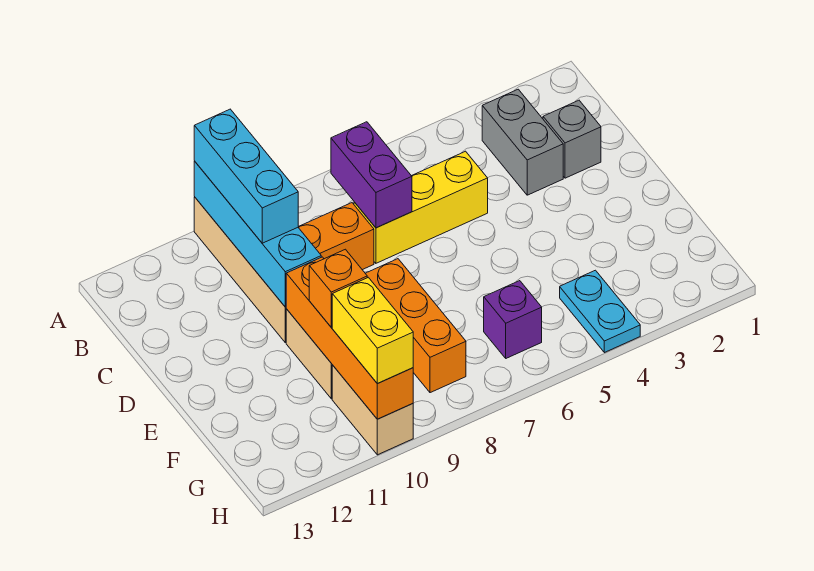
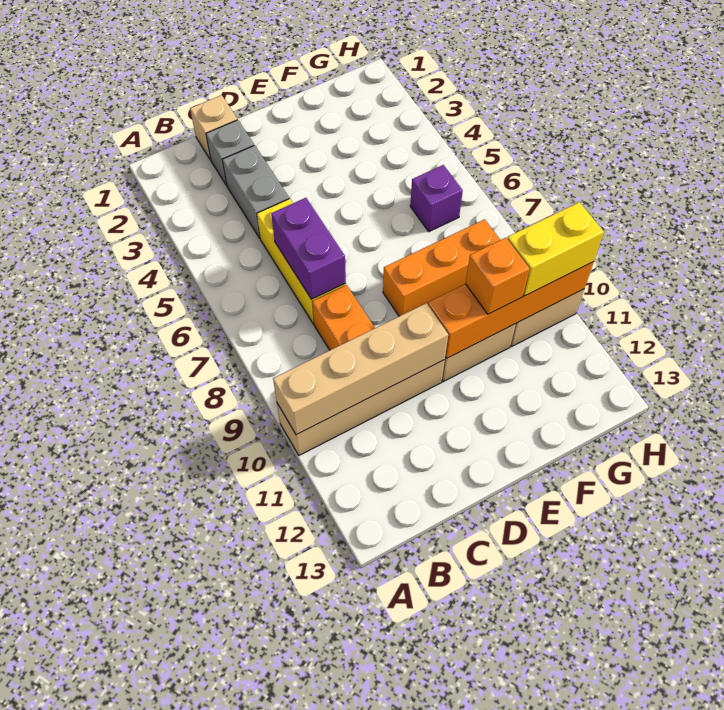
cyan 1x4 brick [194,161,321,307] -> tan 1x4 brick [273,303,448,435]
cyan 1x3 brick [194,109,298,243] -> none
grey 1x2 brick [482,89,563,195] -> grey 1x2 brick turned to [222,145,289,238]
purple 1x2 brick [331,122,412,228] -> purple 1x2 brick turned to [271,198,346,299]
none -> tan 1x1 brick [190,95,237,160]
cyan 1x2 plate [560,270,640,353] -> none

